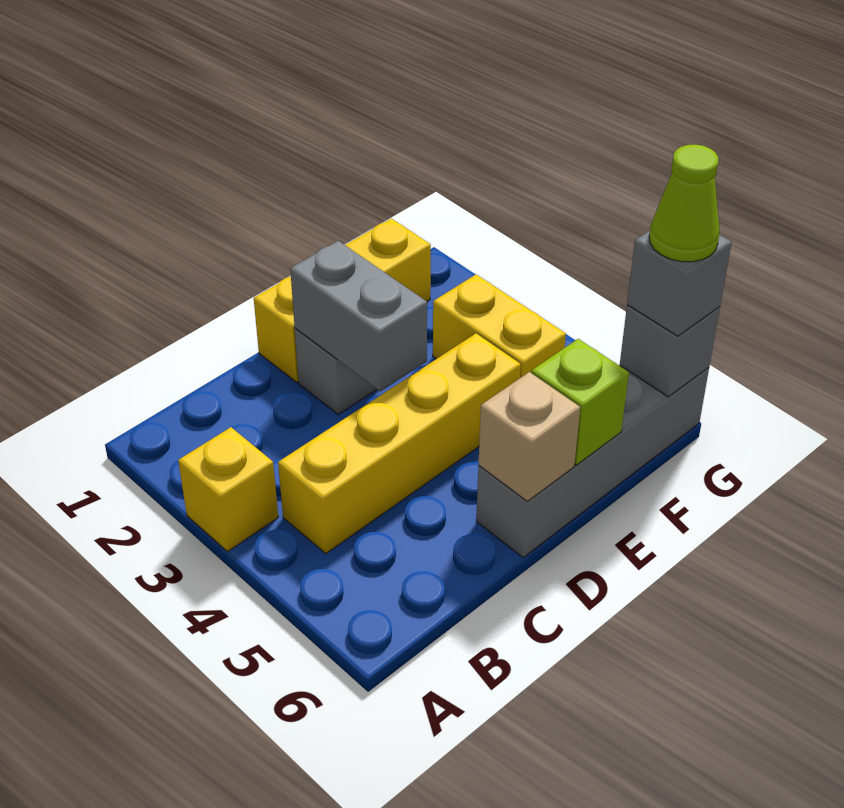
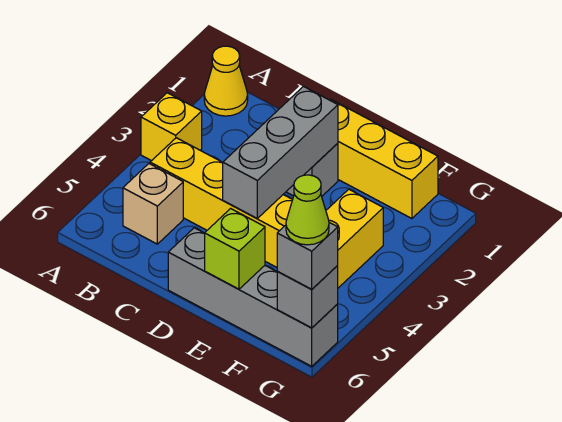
none -> yellow 1x1 cone [204,46,248,116]
grey 1x2 brick [290,241,427,391] -> grey 1x3 brick [223,86,338,218]
tan 1x1 brick [478,372,580,501] -> tan 1x1 brick moved to [123,164,183,244]

